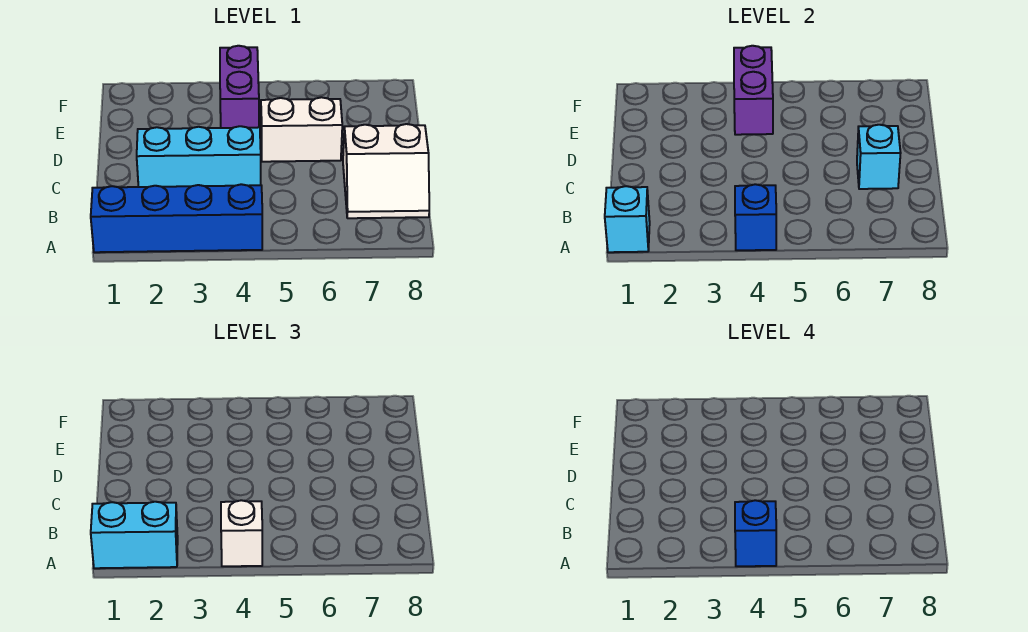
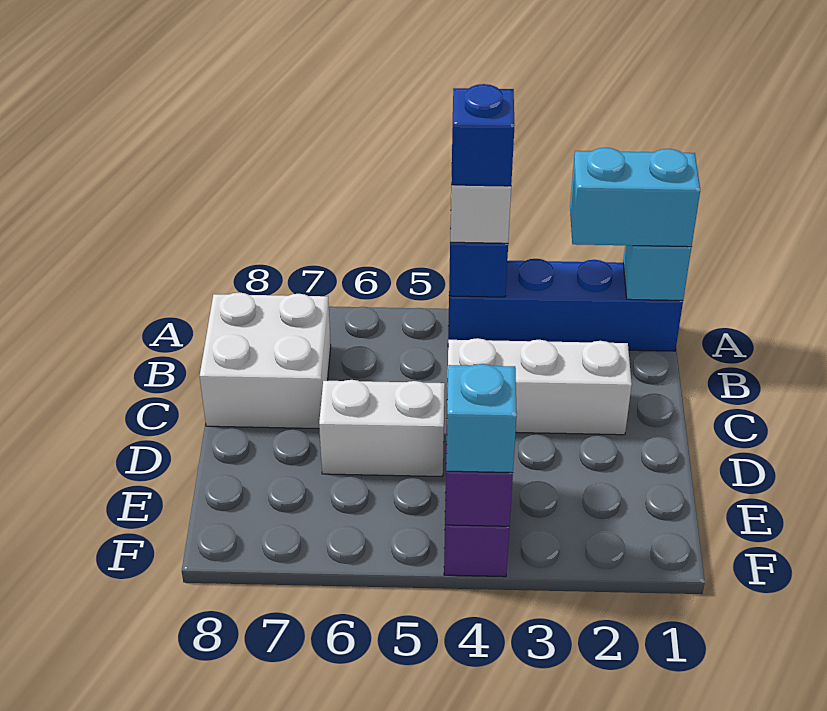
white 2x2 slope [343,124,429,218] -> white 2x2 brick [200,292,331,429]
cyan 1x3 brick [137,126,261,187] -> white 1x3 brick [447,338,632,435]
cyan 1x1 brick [857,125,901,189] -> cyan 1x1 brick moved to [446,364,517,473]

